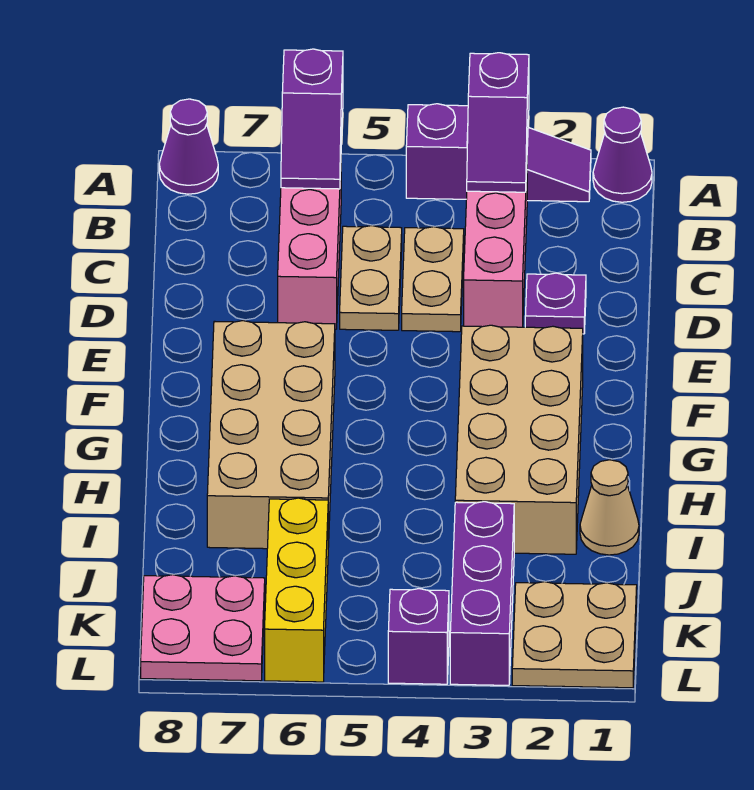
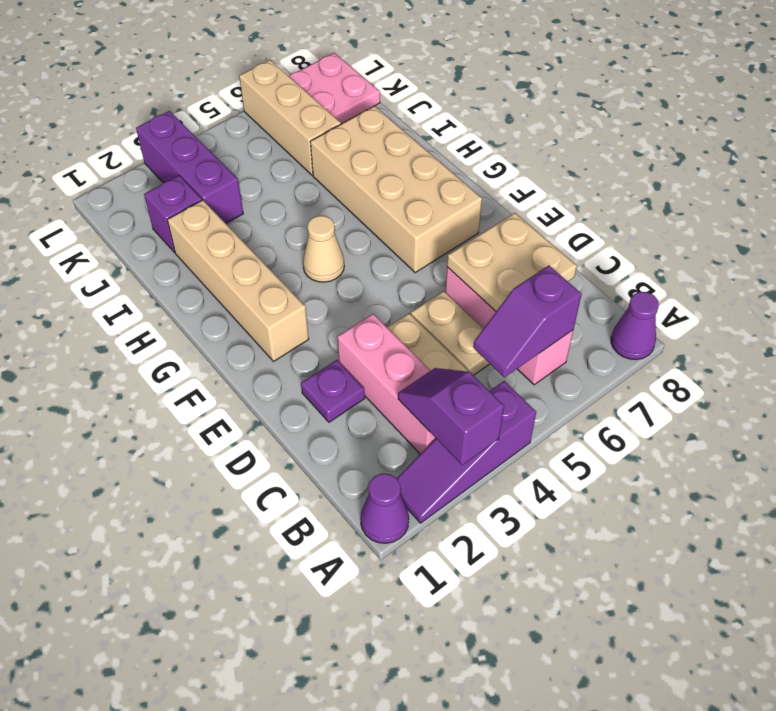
purple 1x2 slope [281,49,343,189] -> purple 1x2 slope turned to [473,265,582,377]
tan 2x4 brick [455,325,583,554] -> tan 1x4 brick [167,200,309,361]
tan 1x1 cone [580,460,639,555] -> tan 1x1 cone moved to [303,216,344,282]
yellow 1x3 brick [265,498,328,682] -> tan 1x3 brick [239,60,341,175]
tan 2x2 plate [512,582,637,688] -> tan 2x2 plate moved to [447,213,577,311]
purple 1x1 brick [388,589,449,684] -> purple 1x1 brick moved to [144,176,202,252]

